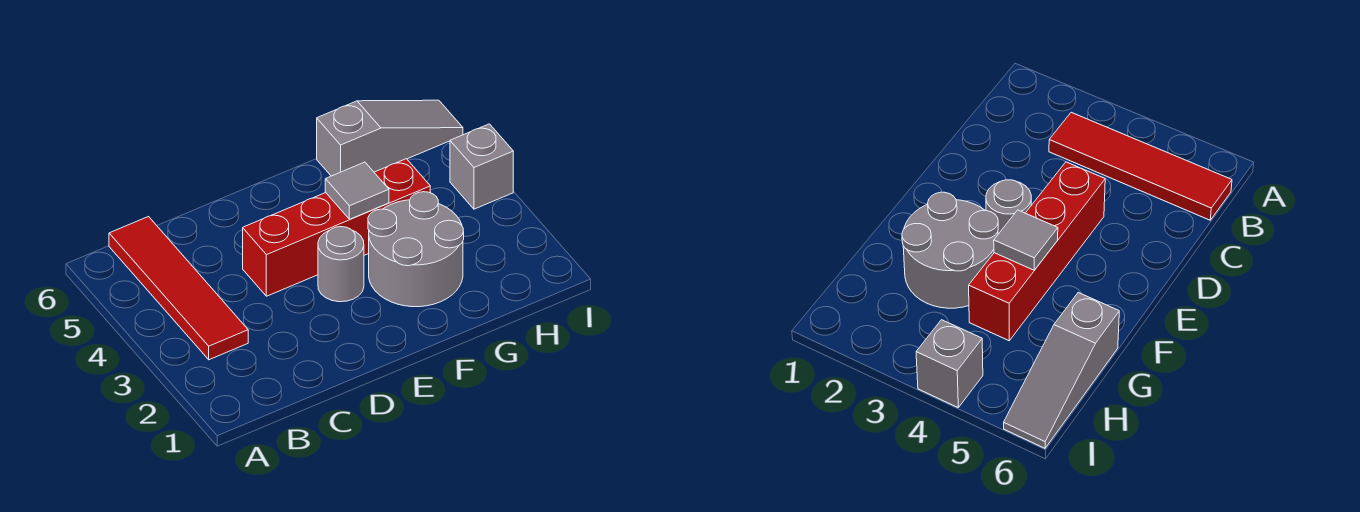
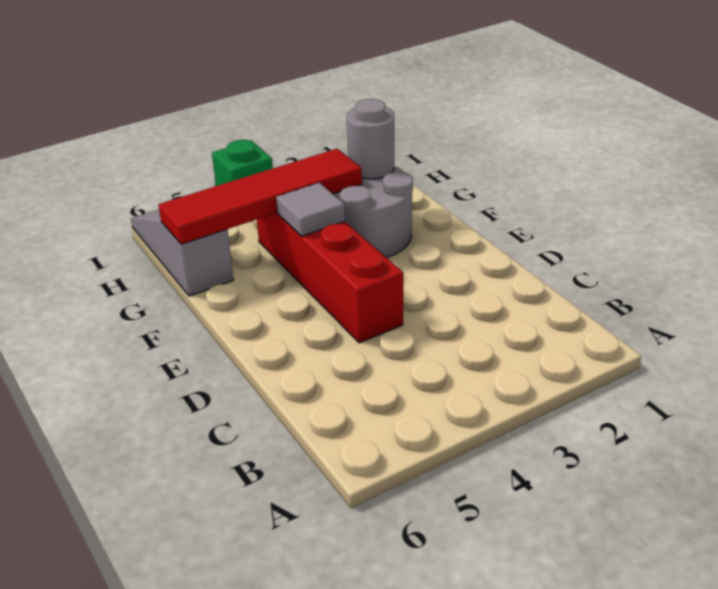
red 1x4 tile [109,217,248,360] -> red 1x4 tile moved to [158,149,362,244]
grey 1x1 round brick [318,227,364,302] -> grey 1x1 round brick moved to [347,99,394,179]
grey 1x1 brick [450,124,513,209] -> green 1x1 brick [212,140,273,186]

